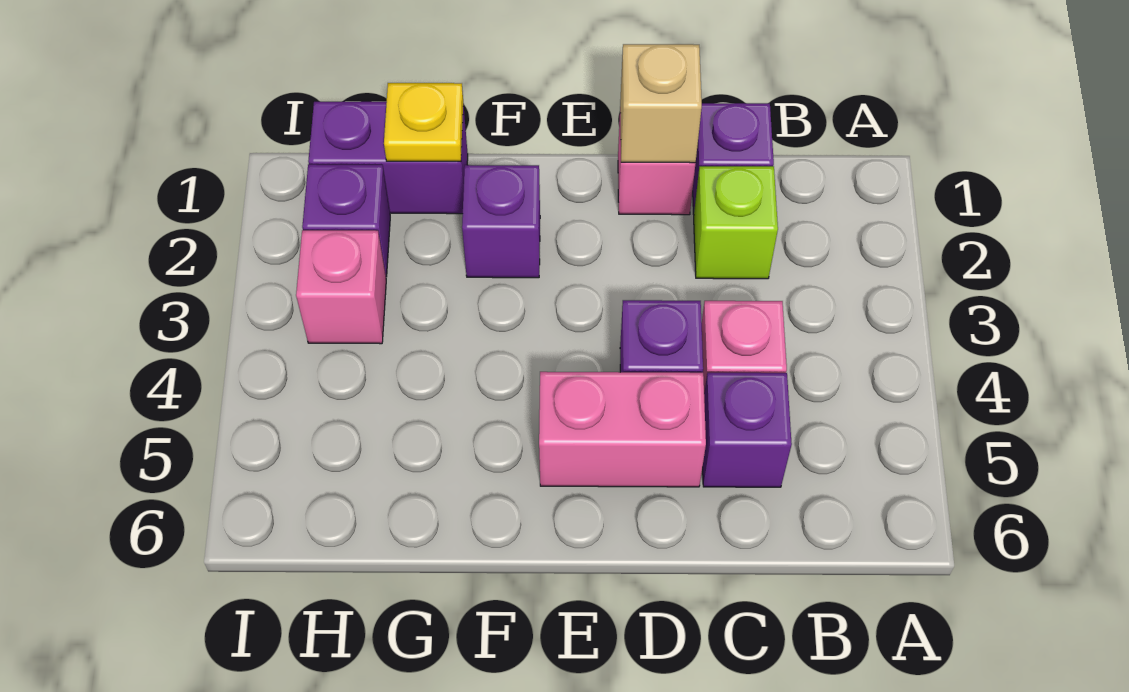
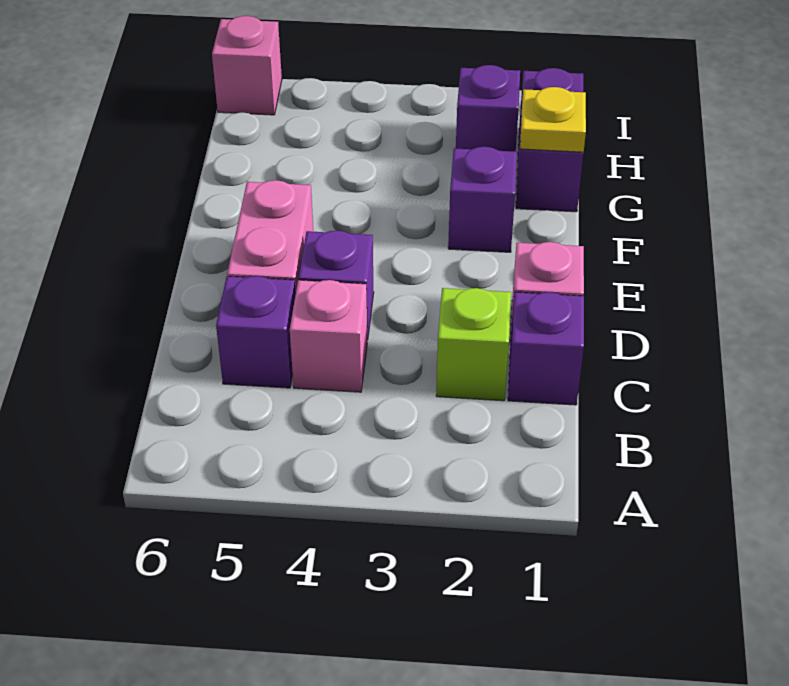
tan 1x1 brick [620,44,702,163] -> none
pink 1x1 brick [296,230,386,344] -> pink 1x1 brick moved to [212,16,282,115]

